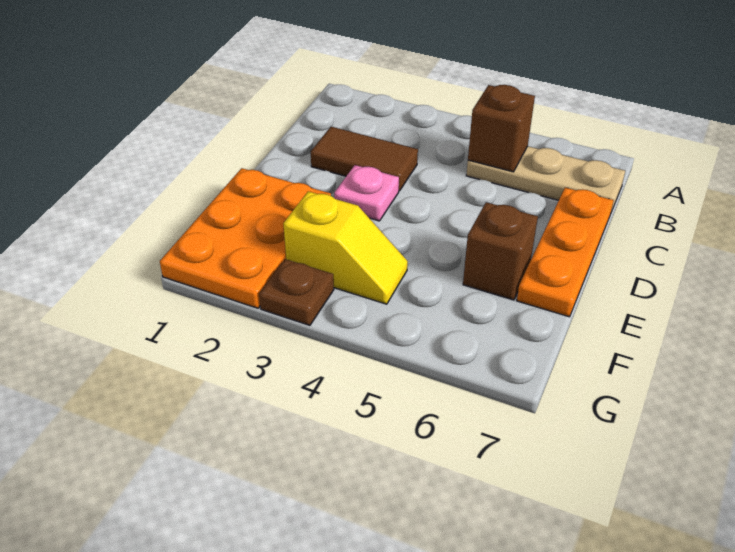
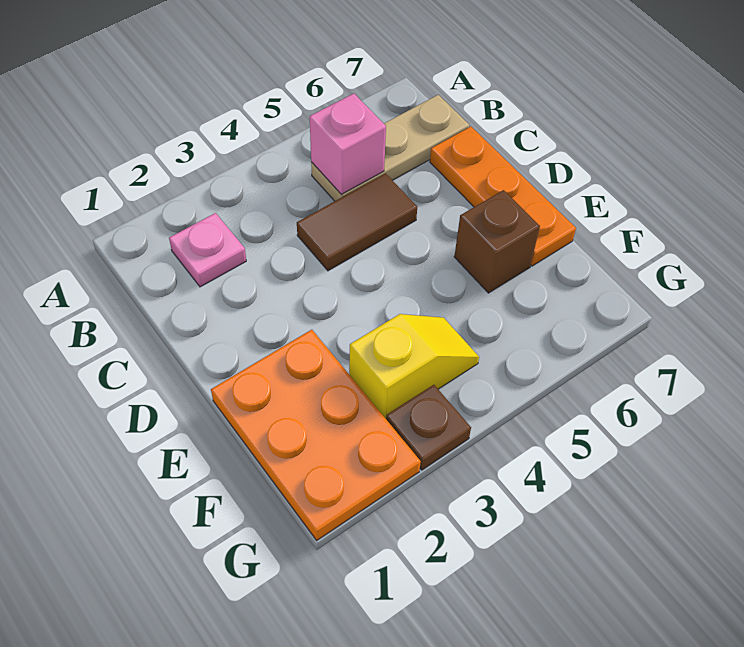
brown 1x1 brick [468,85,535,172] -> pink 1x1 brick [310,94,386,194]
brown 1x2 tile [311,127,418,191] -> brown 1x2 tile moved to [297,173,417,271]
pink 1x1 plate [334,165,399,221] -> pink 1x1 plate moved to [169,213,246,287]

